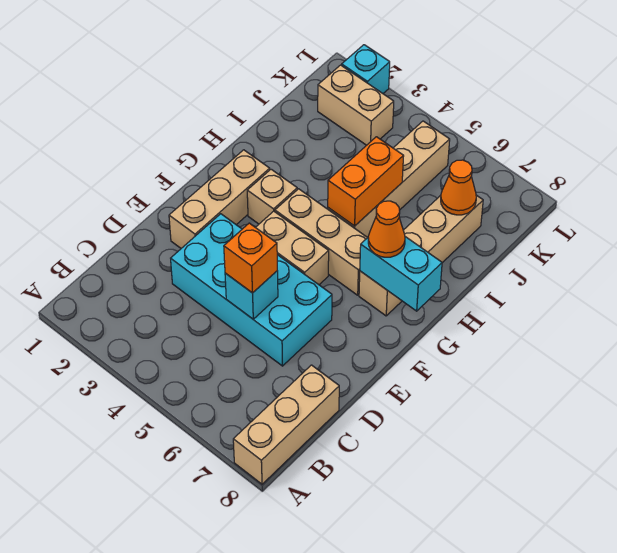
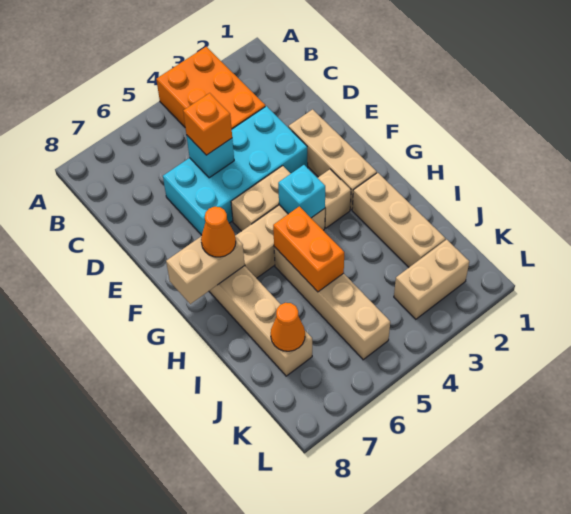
none -> orange 2x3 brick [156,47,265,129]
tan 1x3 brick [233,365,339,484] -> tan 1x3 brick moved to [352,173,445,267]
cyan 1x2 brick [360,237,442,311] -> tan 1x2 brick [166,236,245,304]
cyan 1x1 brick [342,45,390,93] -> cyan 1x1 brick moved to [278,165,325,218]

